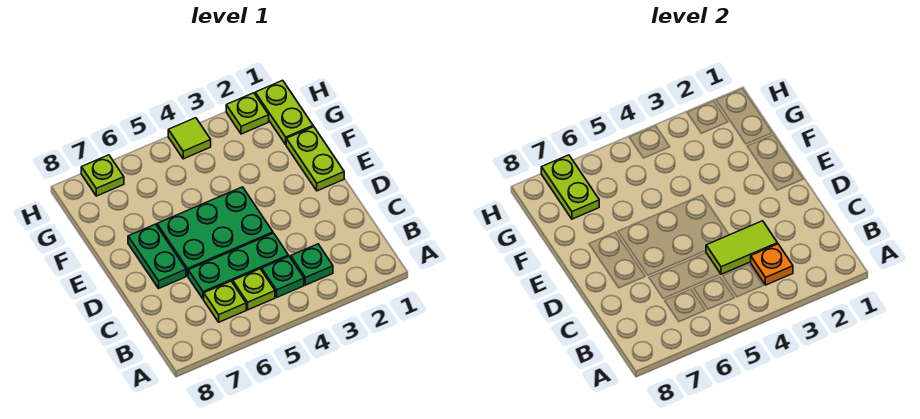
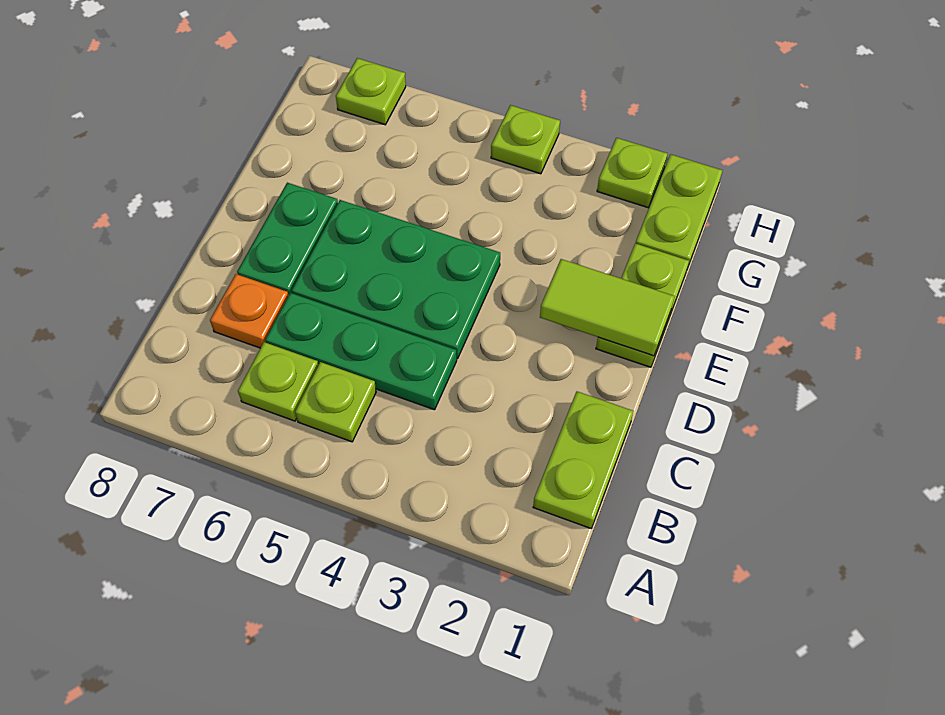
green 1x1 plate [291,244,333,285] -> none
orange 1x1 plate [751,244,793,285] -> orange 1x1 plate moved to [210,274,288,348]
green 1x1 plate [262,257,304,297] -> none
lime 1x2 tile [706,221,778,274] -> lime 1x2 tile moved to [540,259,675,356]
lime 1x2 plate [541,155,599,219] -> lime 1x2 plate moved to [533,392,634,528]
lime 1x1 tile [168,118,211,159] -> lime 1x1 plate [491,105,560,174]

